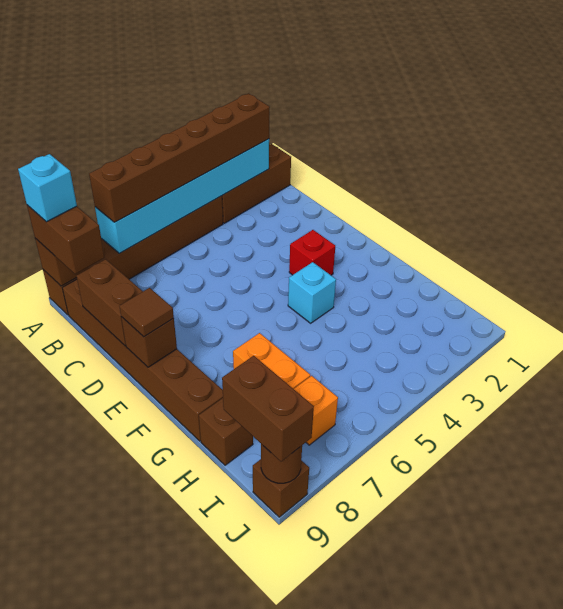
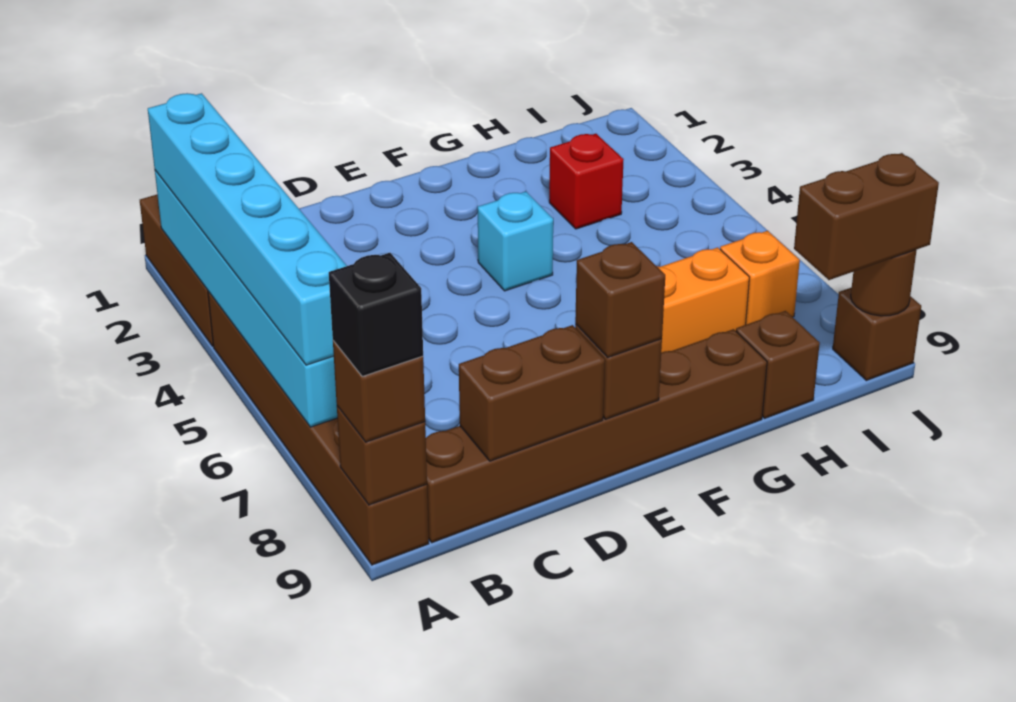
brown 1x6 brick [89,93,270,222] -> cyan 1x6 brick [148,93,347,365]
brown 1x2 brick [27,205,105,274] -> brown 1x1 brick [333,341,425,442]
cyan 1x1 brick [18,154,77,222] -> black 1x1 brick [329,253,423,376]
red 1x1 brick [289,230,335,275] -> red 1x1 brick moved to [549,134,624,229]
brown 1x1 tile [119,288,174,337] -> brown 1x1 brick [575,242,665,357]

